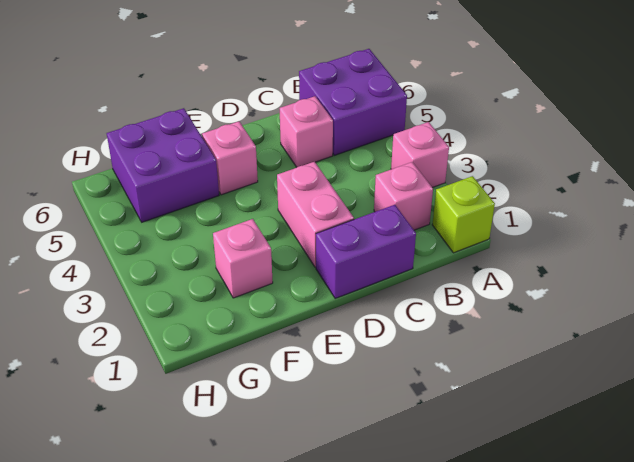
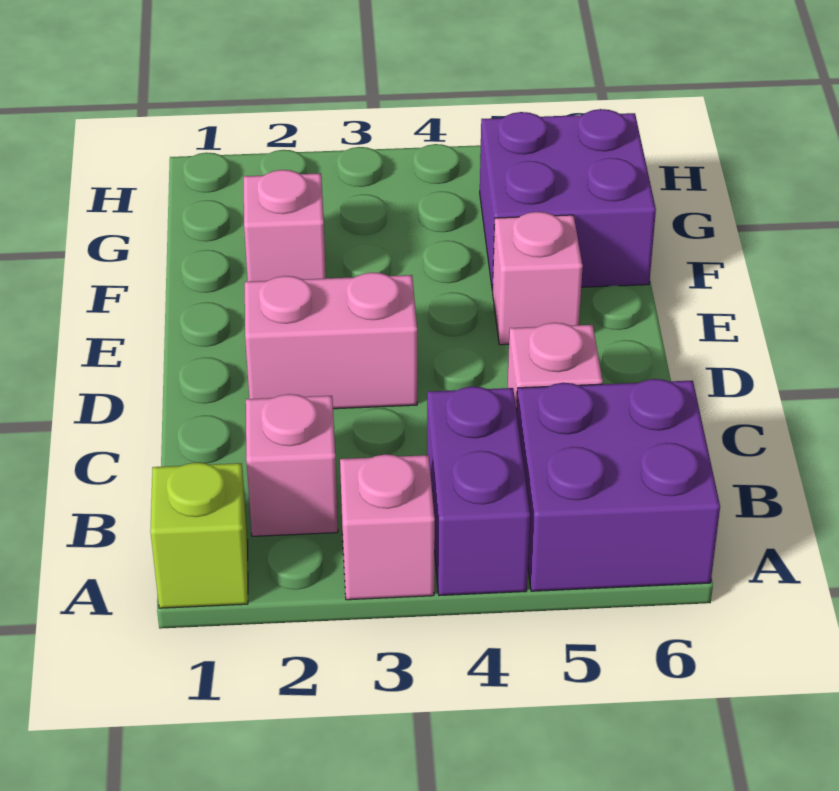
purple 1x2 brick [316,205,416,298] -> purple 1x2 brick moved to [427,387,530,595]

